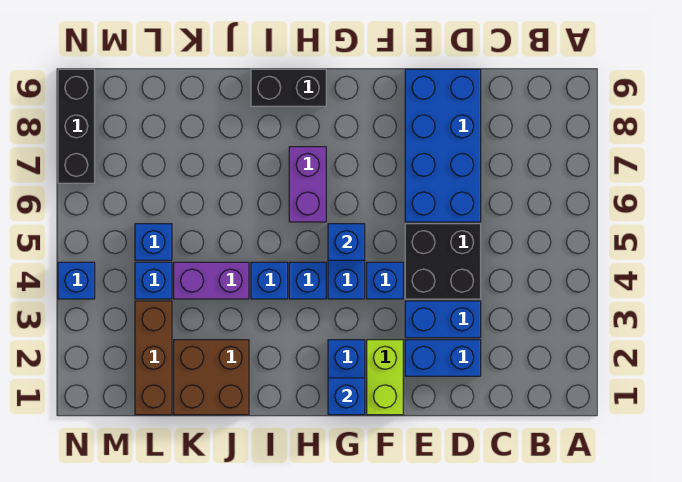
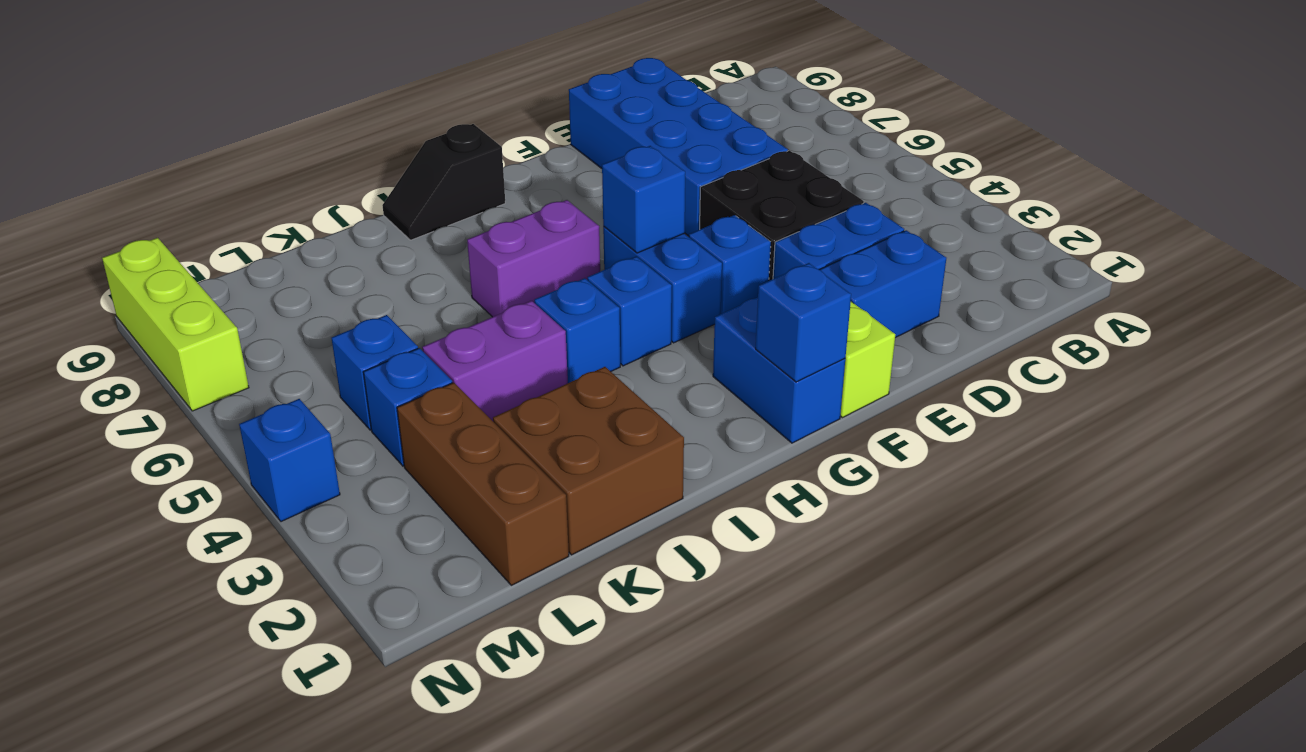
purple 1x2 brick [289,147,326,222] -> purple 1x2 brick turned to [467,200,600,317]
black 1x2 brick [251,69,326,106] -> black 1x2 slope [382,124,505,240]
black 1x3 brick [58,69,95,183] -> lime 1x3 brick [102,238,249,411]

